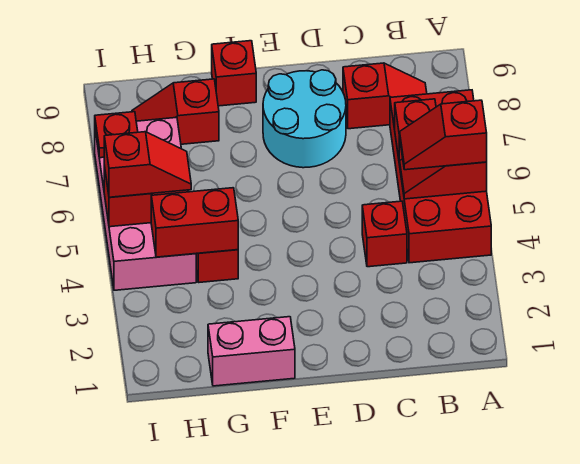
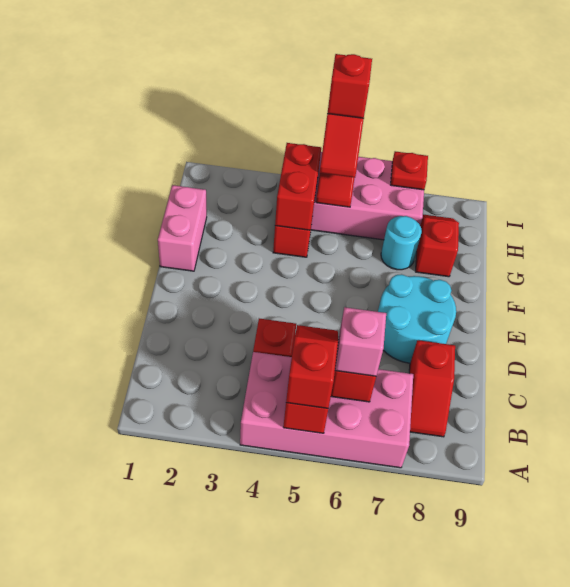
red 2x4 brick [390,90,491,263] -> pink 2x4 brick [240,352,413,468]
none -> pink 1x1 brick [335,307,386,376]
red 1x1 brick [212,41,256,106] -> red 1x1 brick moved to [327,54,372,118]
none -> cyan 1x1 round brick [381,216,422,270]

